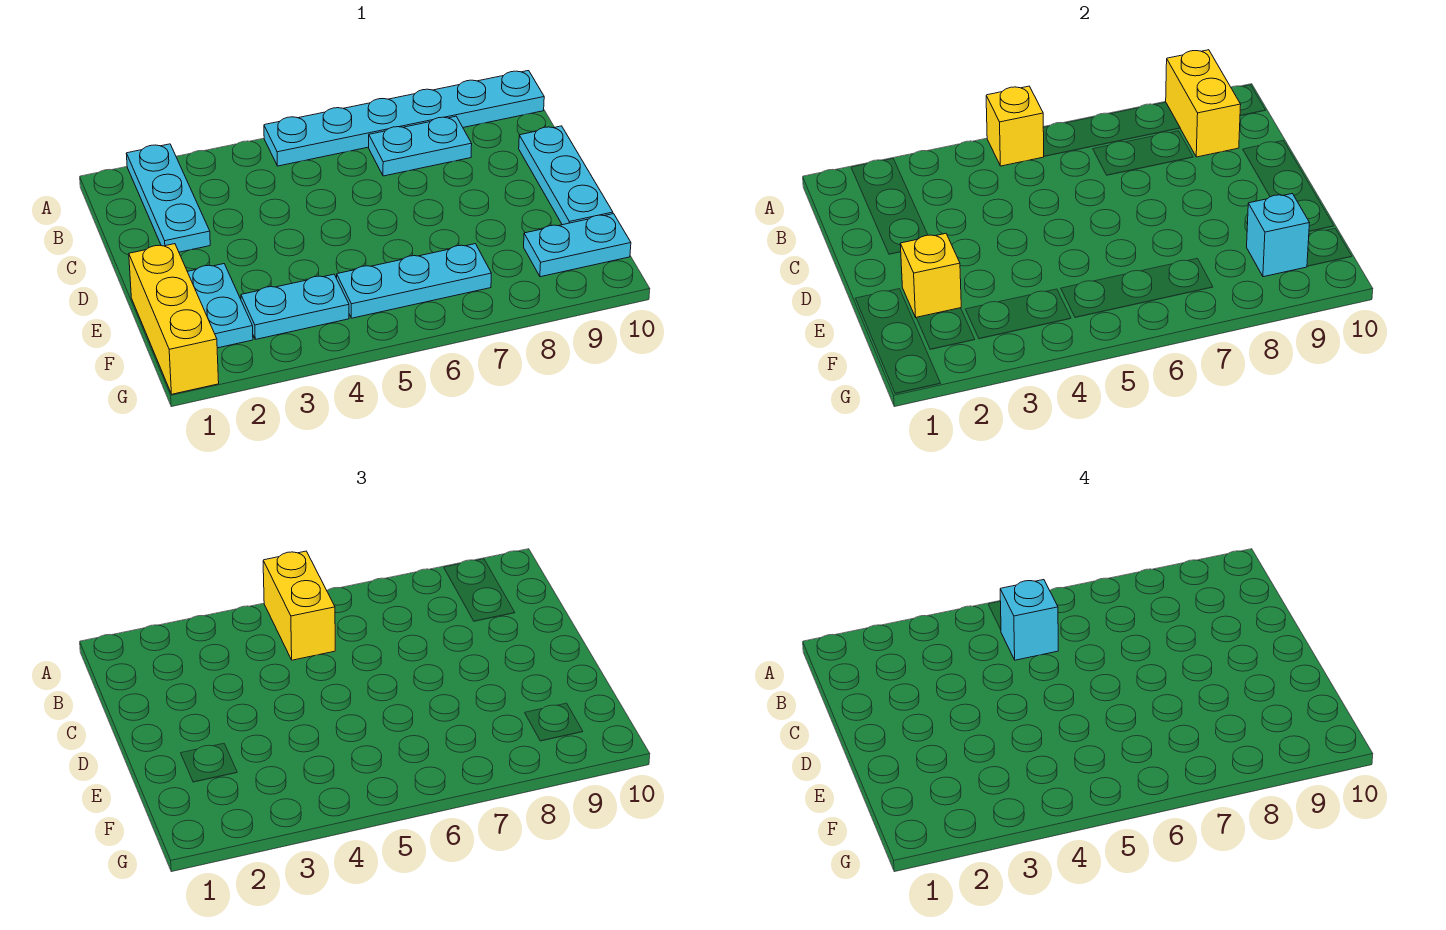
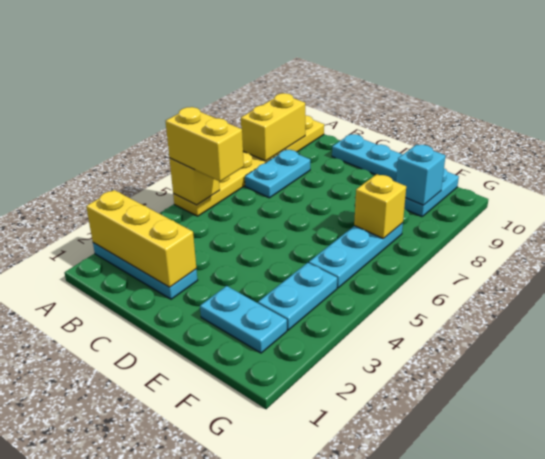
cyan 1x6 plate [264,71,544,166] -> yellow 1x6 plate [173,115,324,216]
yellow 1x2 brick [1166,50,1241,157] -> yellow 1x2 brick turned to [241,93,305,161]
cyan 1x1 brick [1000,580,1058,660] -> none
yellow 1x3 brick [129,244,219,394] -> yellow 1x3 brick moved to [86,190,196,287]
yellow 1x1 brick [900,234,961,318] -> yellow 1x1 brick moved to [354,174,406,239]

